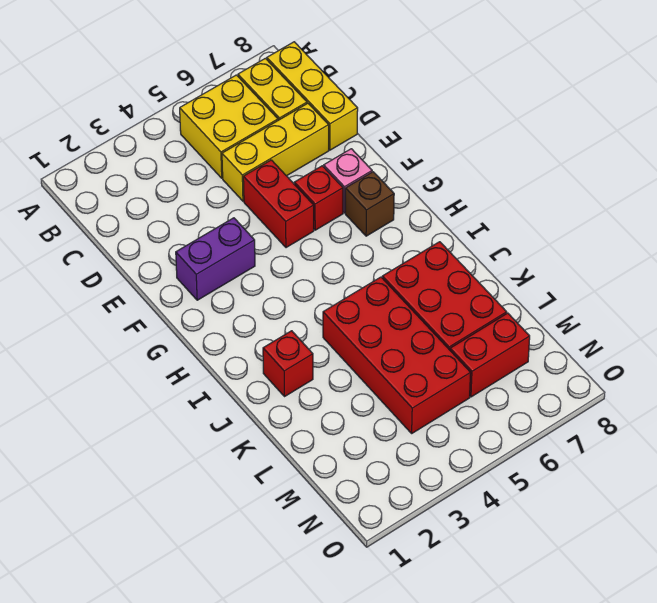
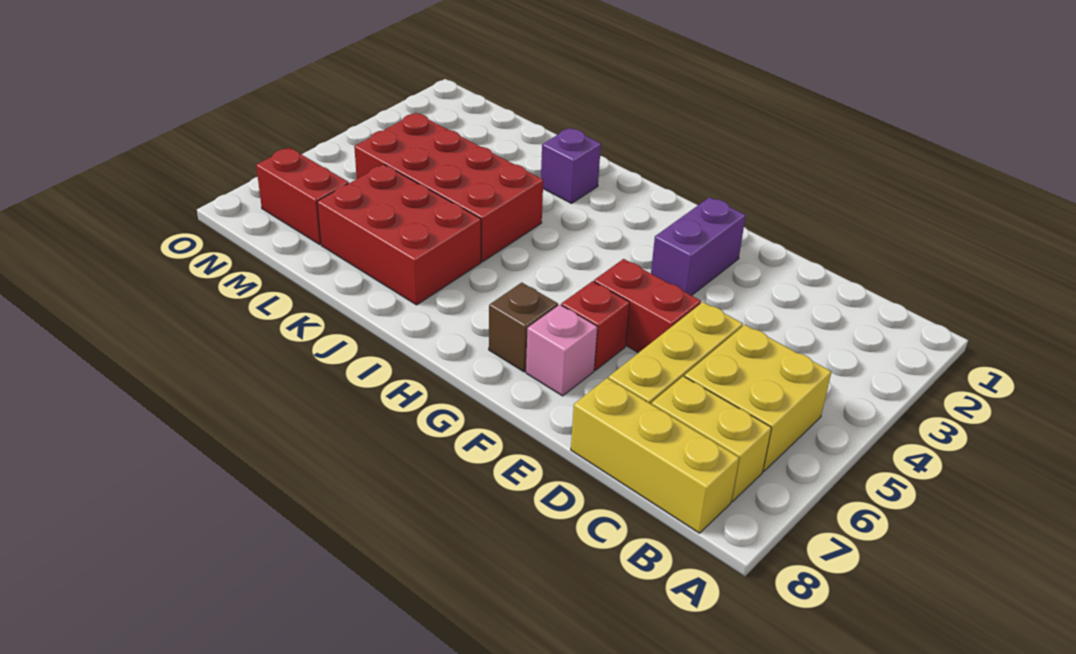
red 1x1 brick [263,331,313,397] -> purple 1x1 brick [541,128,601,203]
red 1x2 brick [450,313,530,397] -> red 1x2 brick turned to [256,148,349,244]

